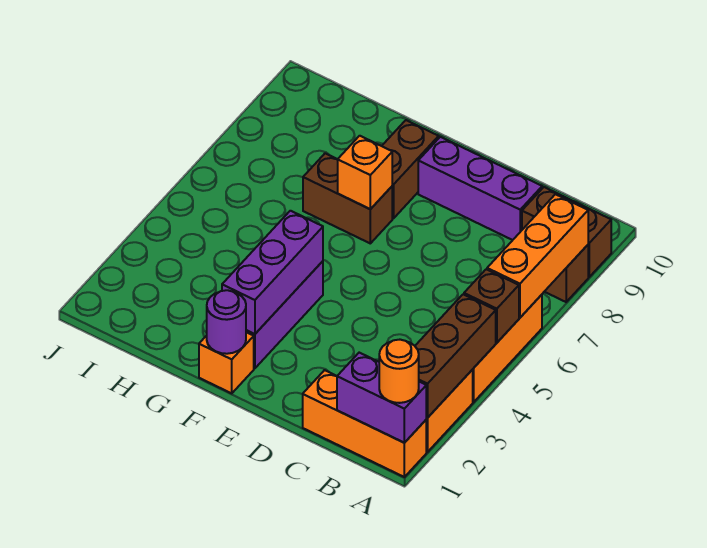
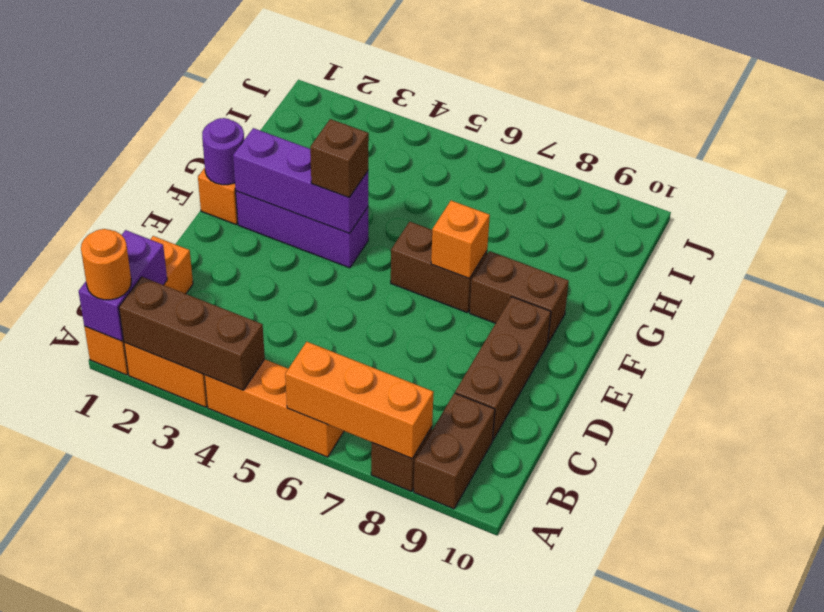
brown 1x1 brick [464,269,519,343] -> brown 1x1 brick moved to [310,119,369,197]
purple 1x3 brick [418,137,542,240] -> brown 1x3 brick [455,297,551,440]
brown 1x2 brick [303,153,392,243] -> brown 1x2 brick turned to [391,222,487,313]

